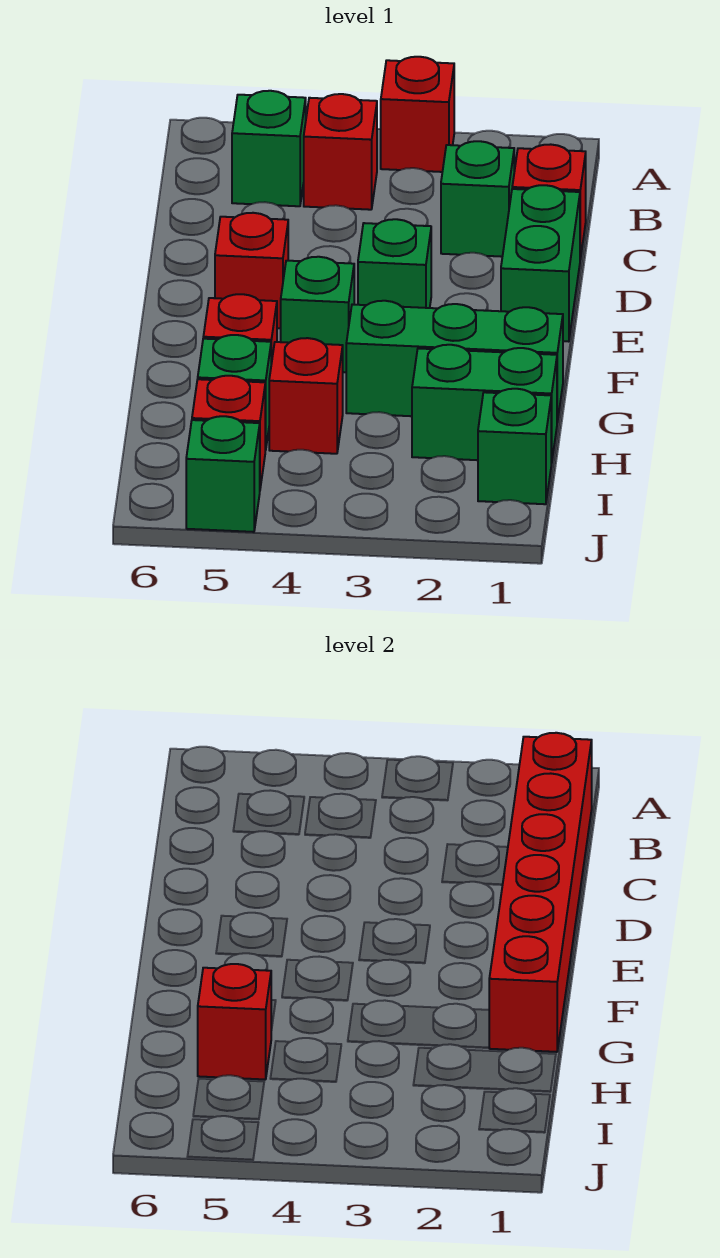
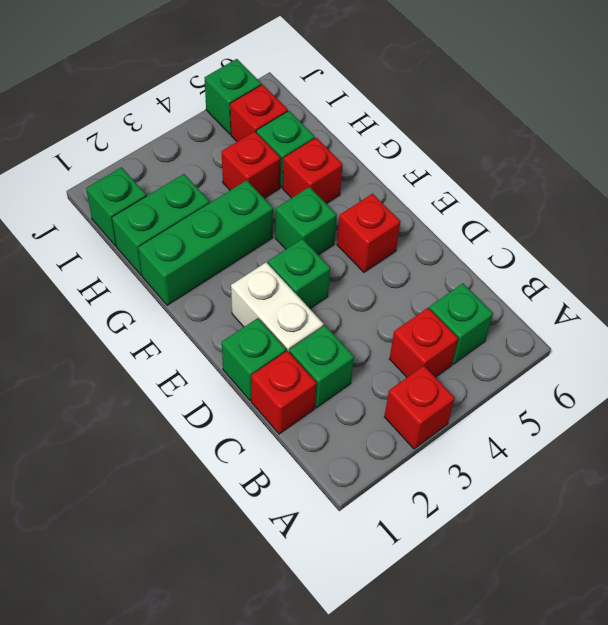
red 1x6 brick [489,733,592,1052] -> none
green 1x2 brick [501,185,580,342] -> green 1x1 brick [222,318,286,400]
none -> white 1x2 brick [231,262,324,352]
red 1x1 brick [198,964,271,1079] -> none

